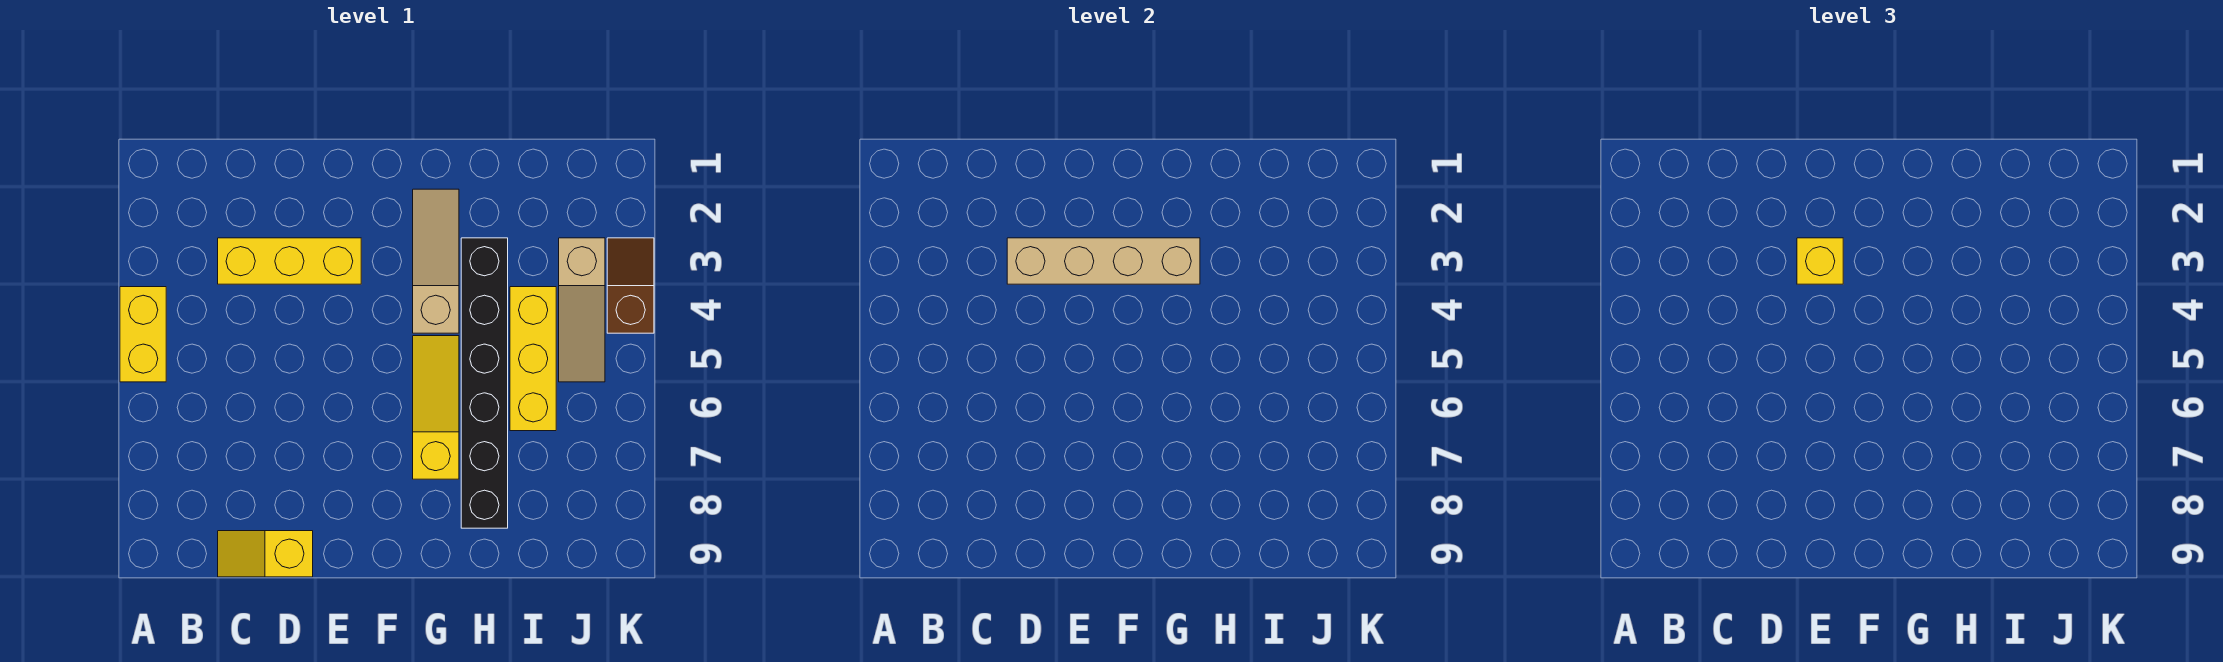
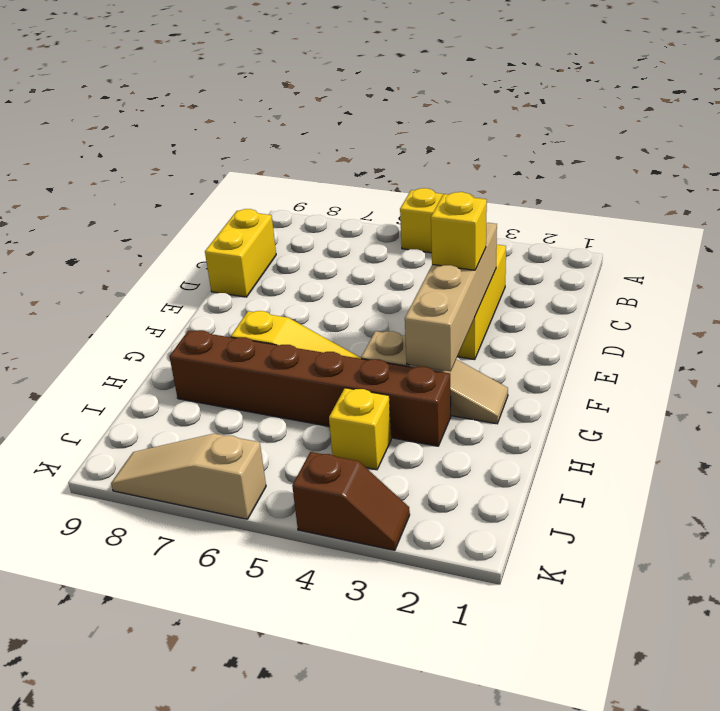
yellow 1x2 slope [218,531,313,577] -> yellow 1x2 brick [205,209,276,297]
black 1x6 brick [461,238,508,528] -> brown 1x6 brick [169,330,451,446]
yellow 1x3 brick [510,287,556,431] -> yellow 1x1 brick [329,388,391,470]
tan 1x3 slope [559,238,605,382] -> tan 1x3 slope moved to [111,434,266,519]

